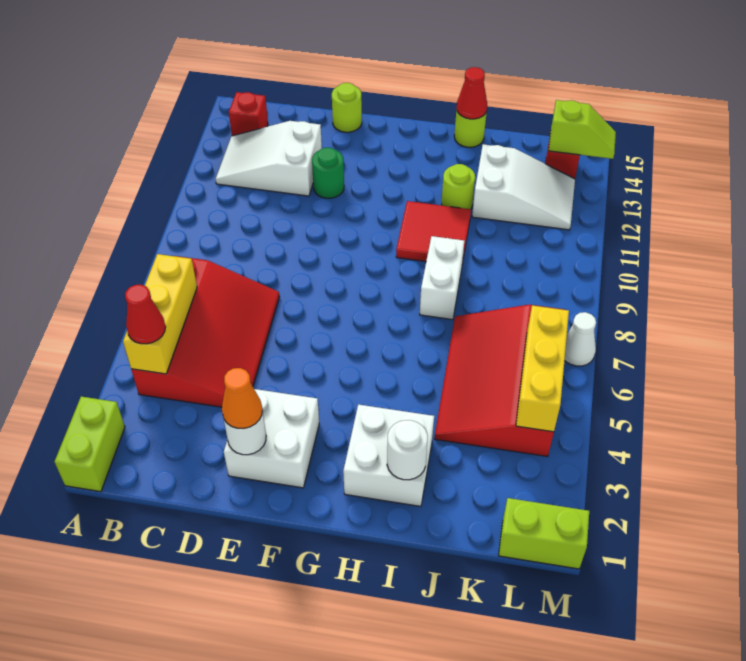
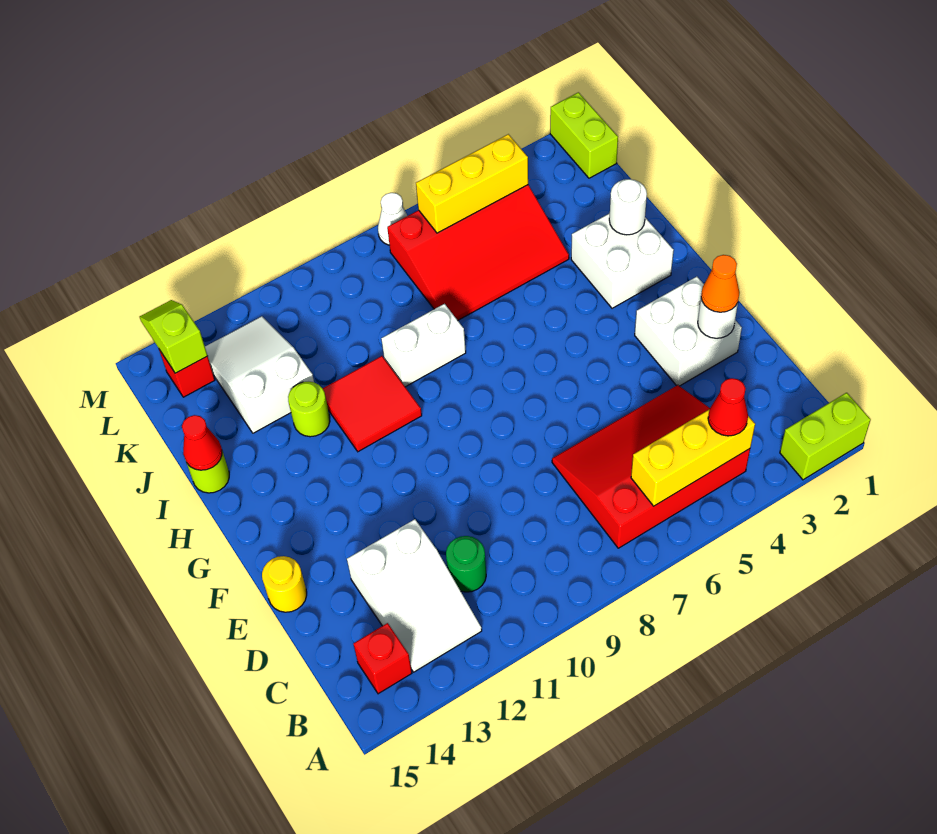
green 1x1 round brick [312,147,344,198] -> green 1x1 round brick moved to [446,536,486,592]
lime 1x1 round brick [332,83,362,132] -> yellow 1x1 round brick [262,556,307,612]

